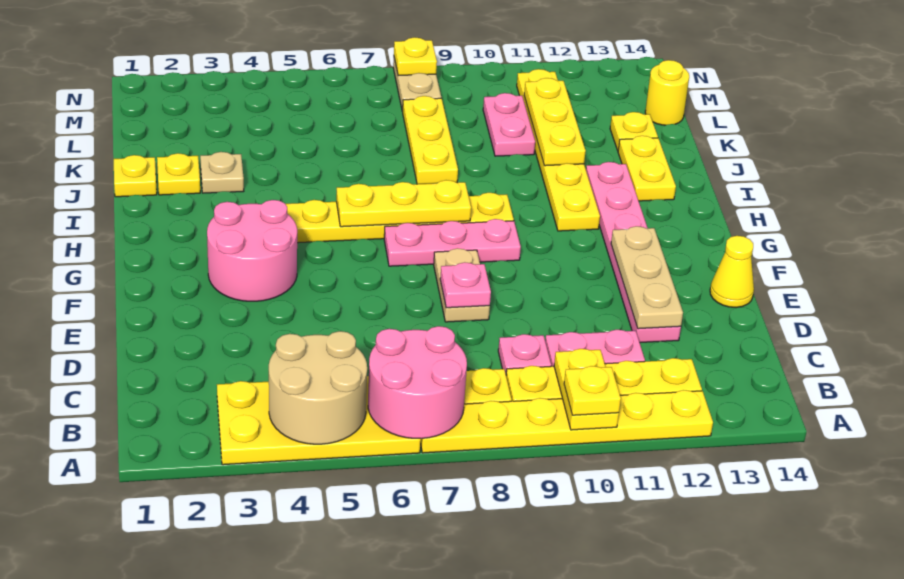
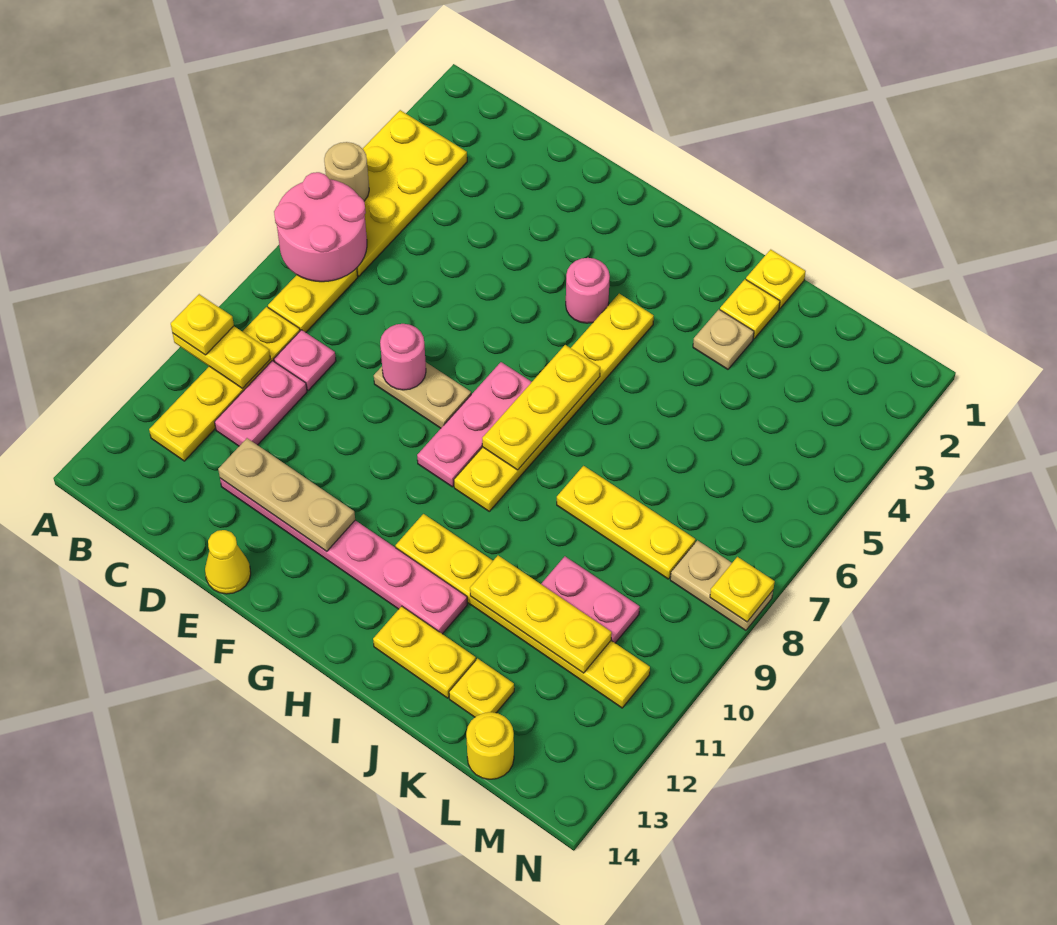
tan 2x2 round brick [269,331,367,444] -> tan 1x1 round brick [324,142,369,201]
yellow 1x6 plate [420,390,713,453] -> none
pink 1x1 plate [440,262,491,308] -> pink 1x1 round brick [380,324,426,390]
pink 2x2 round brick [207,200,297,301] -> pink 1x1 round brick [566,258,610,323]

